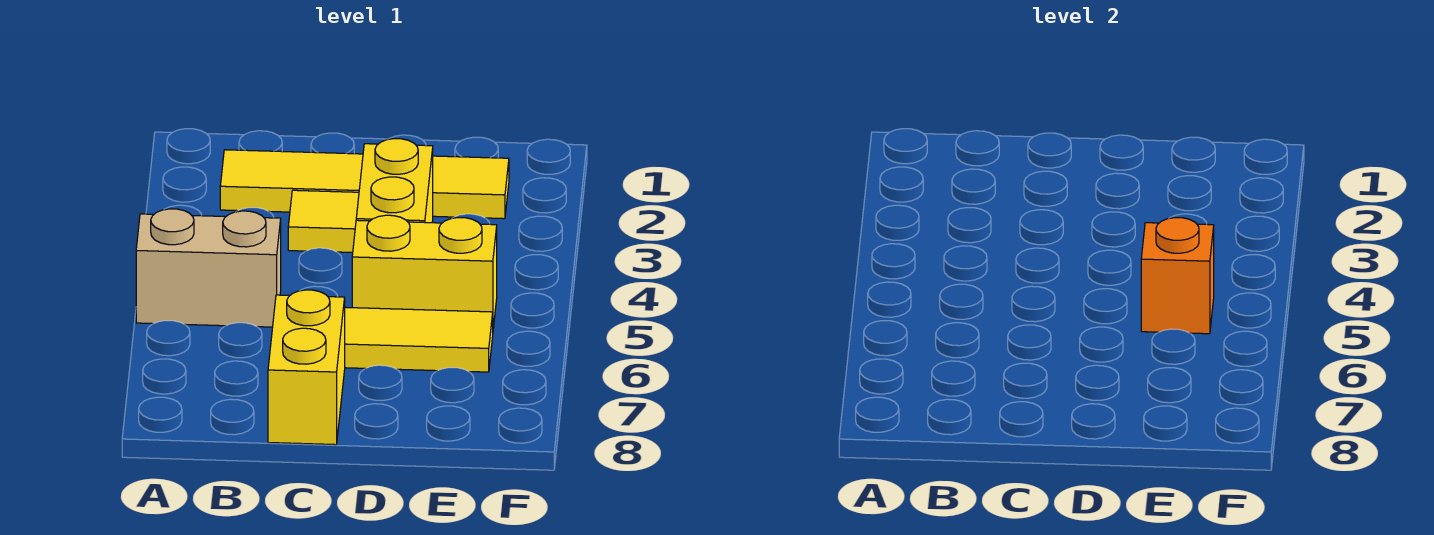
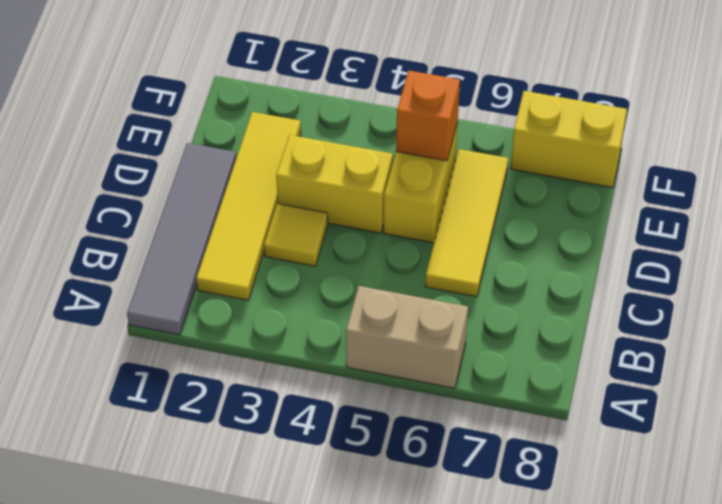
none -> grey 1x4 tile [127,143,236,335]
tan 1x2 brick [136,209,281,327] -> tan 1x2 brick turned to [346,286,468,388]
yellow 1x2 brick [268,290,345,445] -> yellow 1x2 brick moved to [510,91,627,188]

